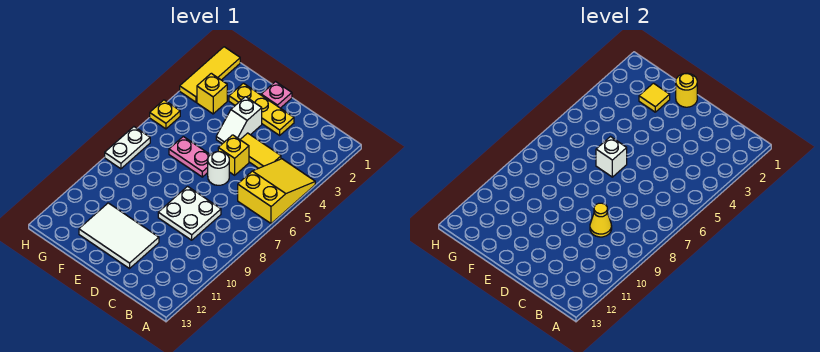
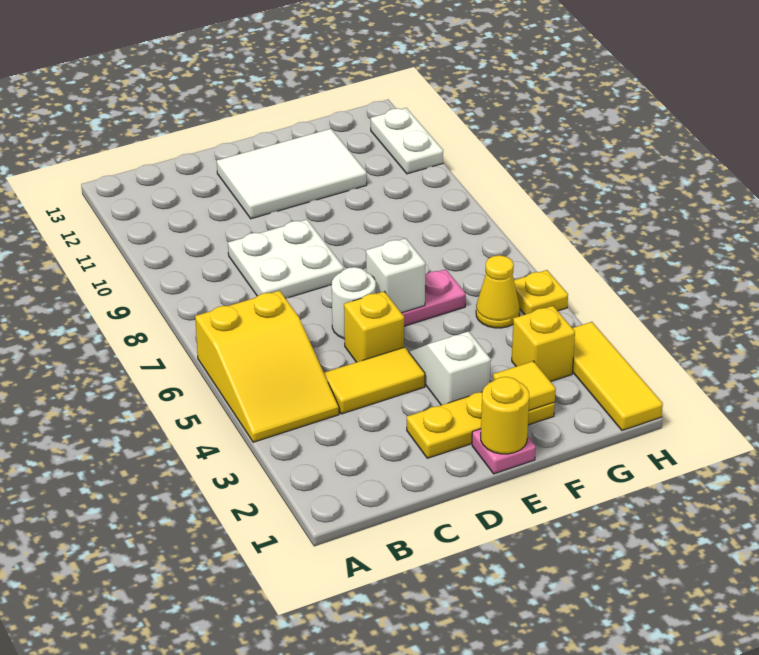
yellow 1x1 cone [590,203,612,237] -> yellow 1x1 cone moved to [476,255,520,328]
white 1x2 plate [105,127,150,169] -> white 1x2 plate moved to [371,108,443,174]

